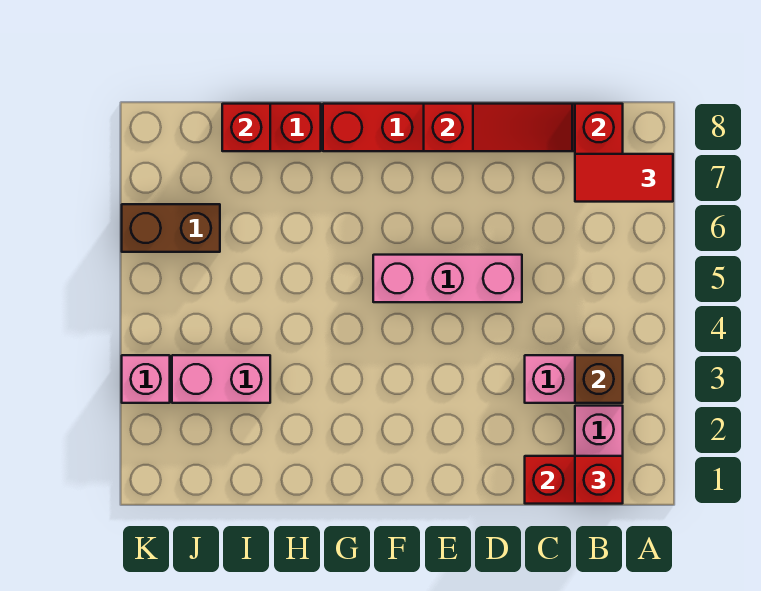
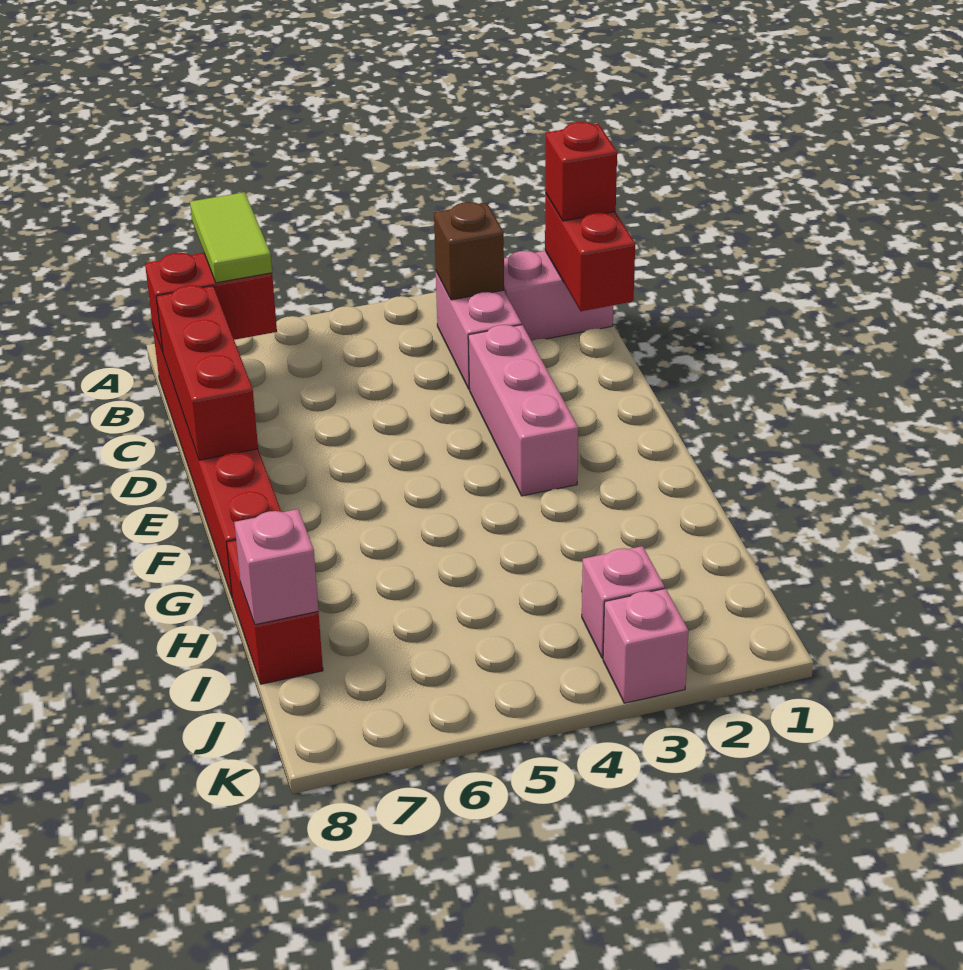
red 1x2 tile [575,154,673,202] -> lime 1x2 tile [190,192,272,283]
red 1x3 slope [424,104,572,151] -> red 1x3 brick [156,285,258,460]
pink 1x3 brick [373,255,522,302] -> pink 1x3 brick moved to [468,325,578,496]
pink 1x2 brick [172,355,270,403] -> pink 1x1 brick [582,546,665,658]
red 1x1 brick [222,104,270,151] -> pink 1x1 brick [234,509,318,625]
brown 1x2 brick [122,204,220,252] -> none

